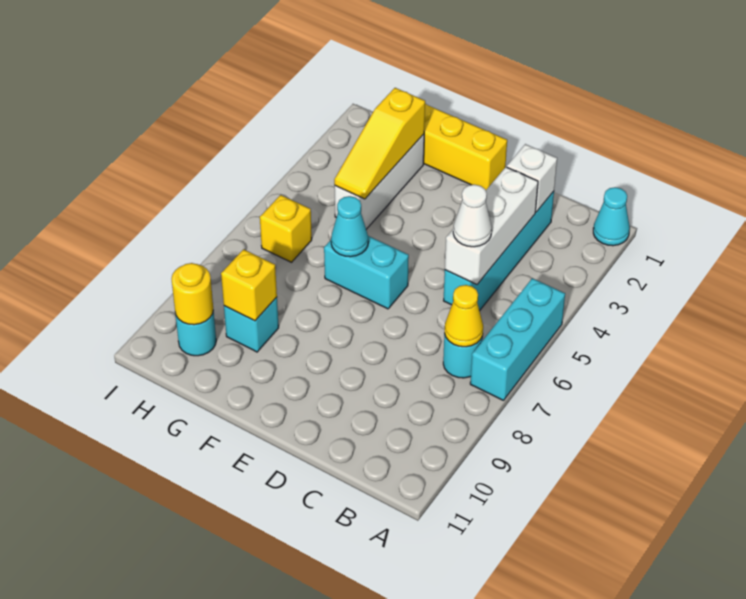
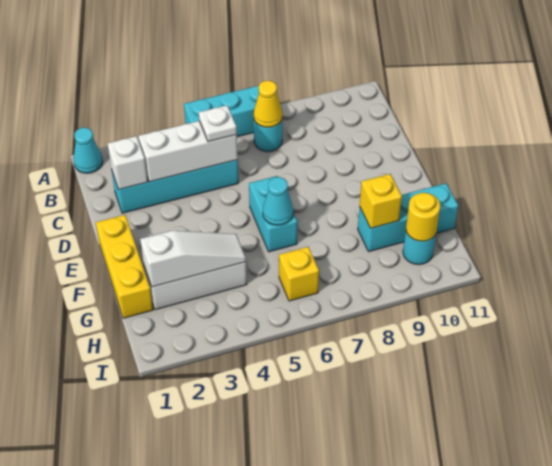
white 1x1 cone [453,185,492,247] -> white 1x1 plate [199,105,237,142]
yellow 1x3 slope [334,88,425,199] -> white 1x3 slope [140,231,246,287]
cyan 1x1 brick [224,297,279,352] -> cyan 1x3 brick [358,183,458,252]

